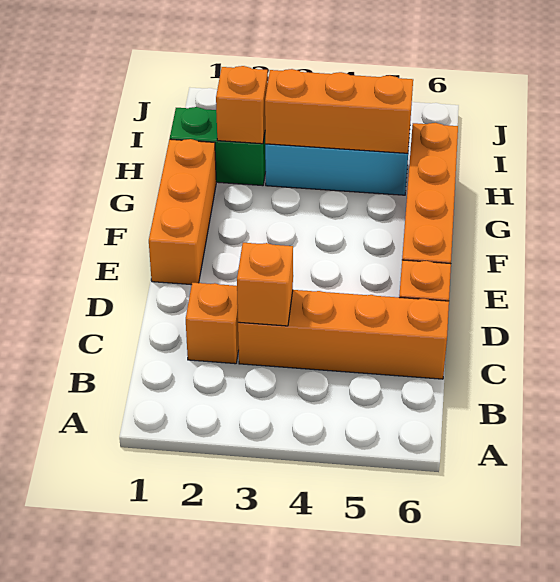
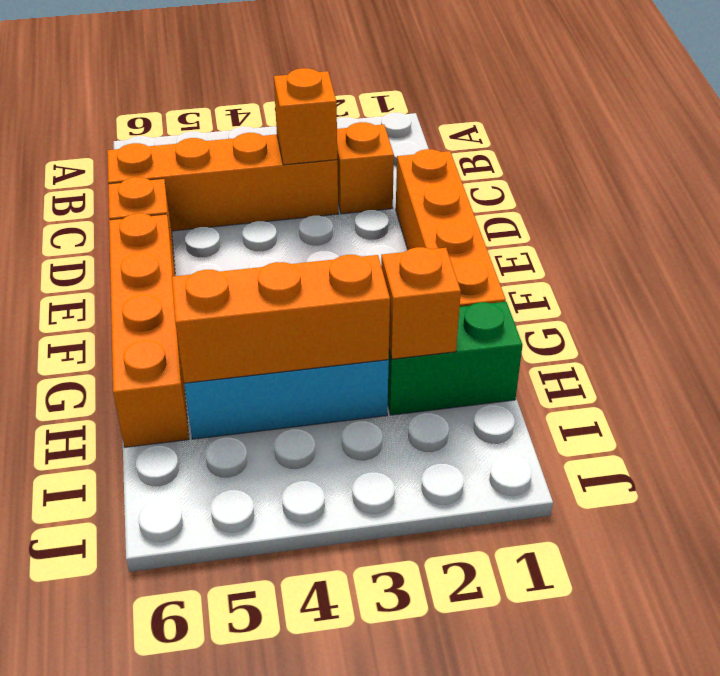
orange 1x3 brick [149,139,216,285] -> orange 1x4 brick [396,149,506,307]

